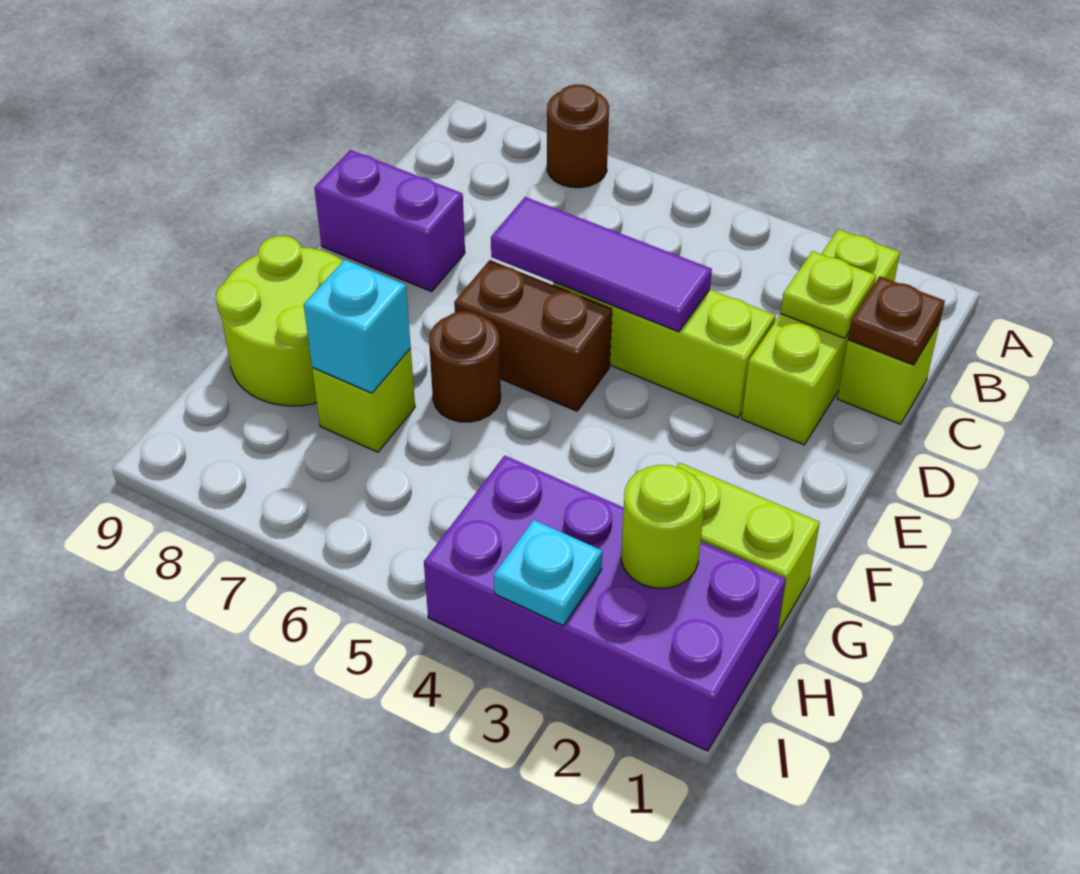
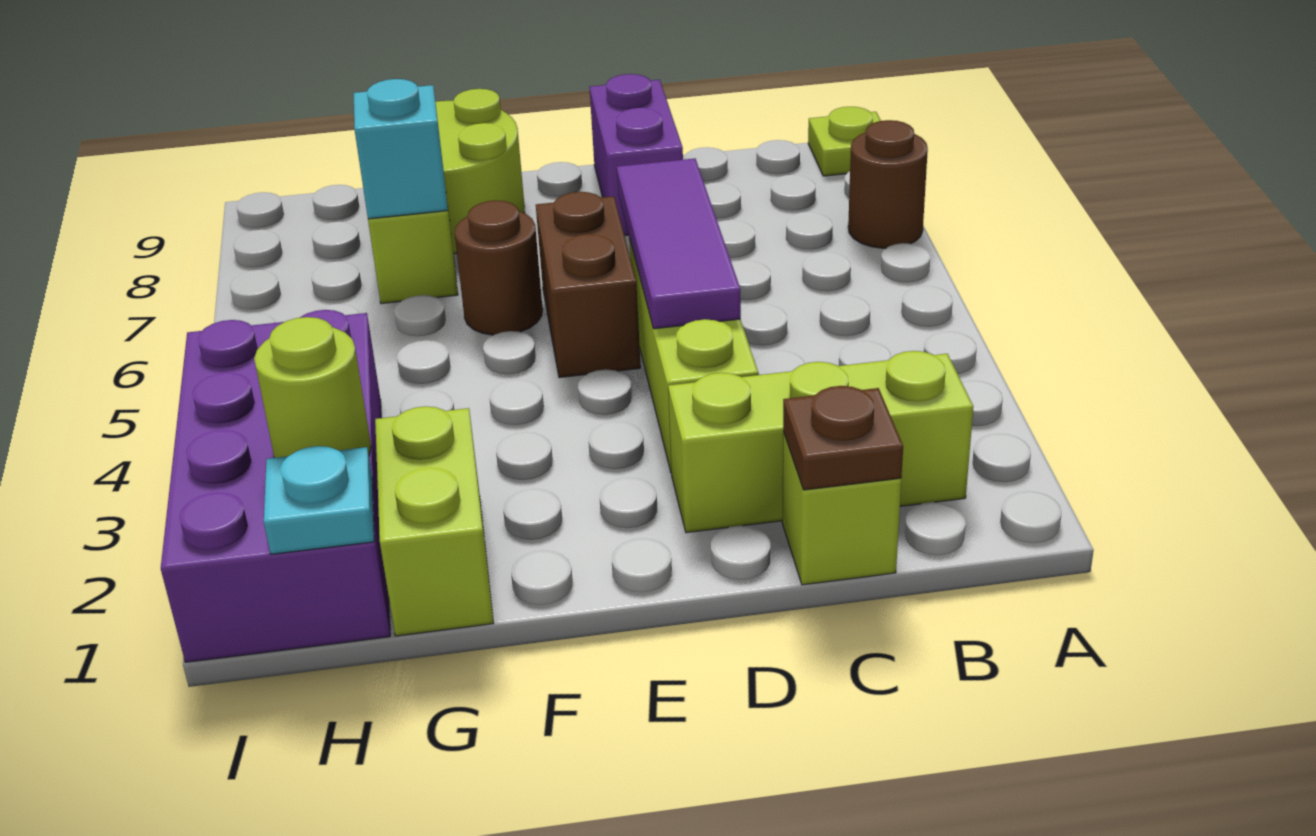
lime 1x1 plate [780,251,876,338] -> lime 1x1 plate moved to [808,107,881,176]
cyan 1x1 plate [494,520,602,626] -> cyan 1x1 plate moved to [264,446,374,554]

